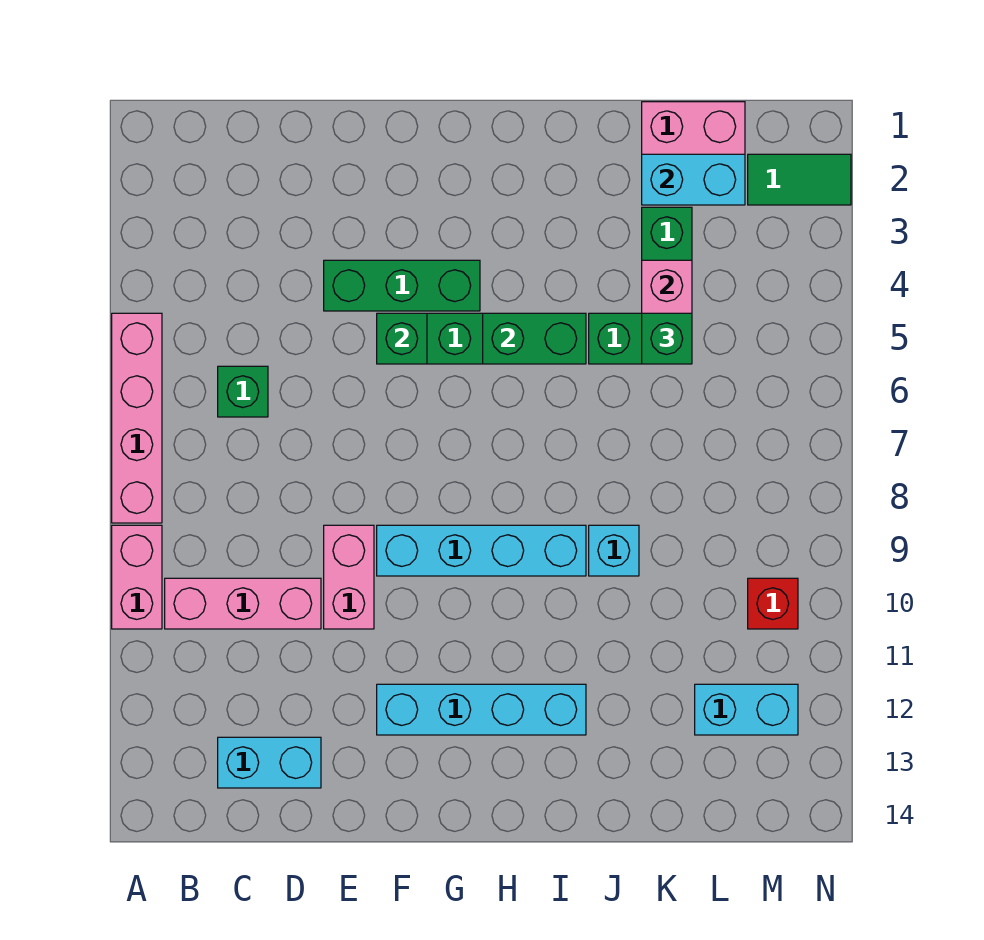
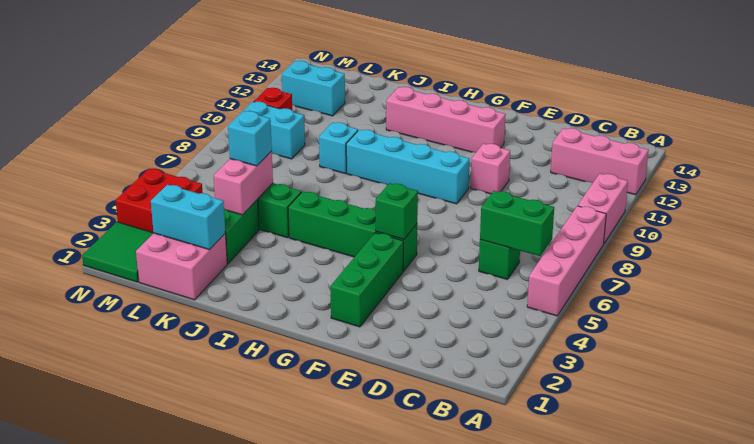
pink 1x3 brick [165,578,321,629] -> pink 1x3 brick moved to [551,128,649,195]
cyan 1x2 brick [218,737,321,788] -> cyan 1x2 brick moved to [244,102,305,159]
green 1x3 brick [324,260,480,311] -> green 1x3 brick turned to [330,233,403,327]
pink 1x2 brick [324,525,374,629] -> pink 1x1 brick [471,144,510,194]
cyan 1x4 brick [377,684,586,735] -> pink 1x4 brick [386,87,506,152]
green 1x2 brick [483,313,586,364] -> green 1x2 brick moved to [480,191,554,256]
green 1x1 brick [642,313,692,364] -> cyan 1x1 brick [228,111,272,166]
green 1x2 tile [748,154,851,205] -> green 2x2 tile [82,222,153,282]
none -> red 2x2 brick [116,169,203,232]

